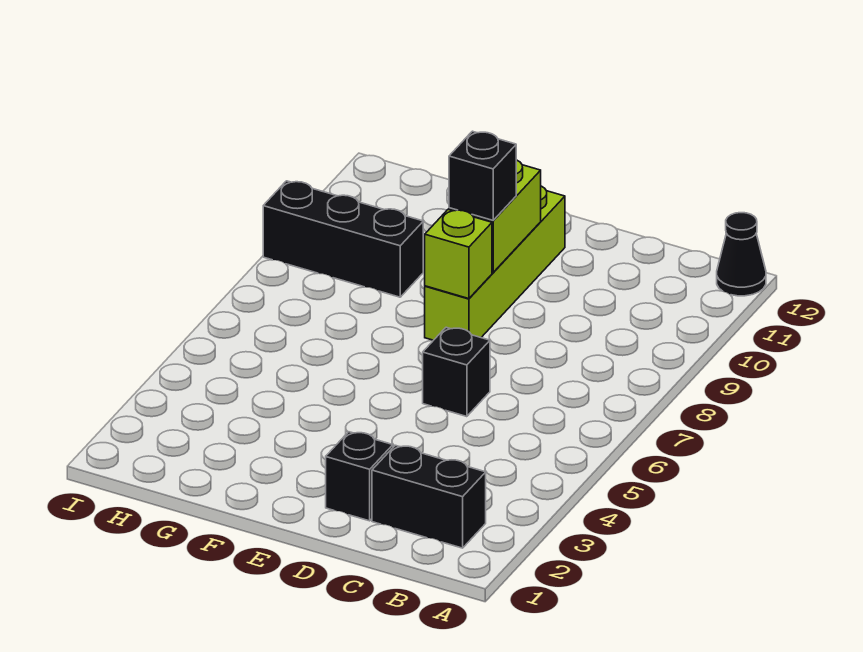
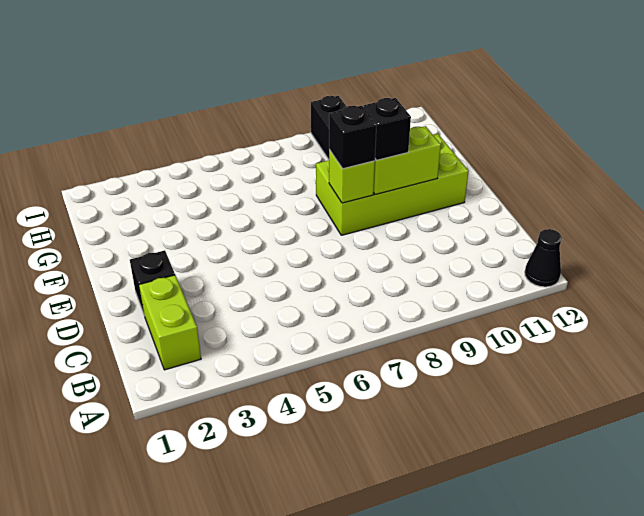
black 1x2 brick [372,445,486,548] -> lime 1x2 brick [139,275,201,370]
black 1x1 brick [423,327,490,417] -> black 1x1 brick moved to [329,106,377,169]
lime 1x4 brick [425,186,565,340] -> lime 2x4 brick [316,134,469,235]

